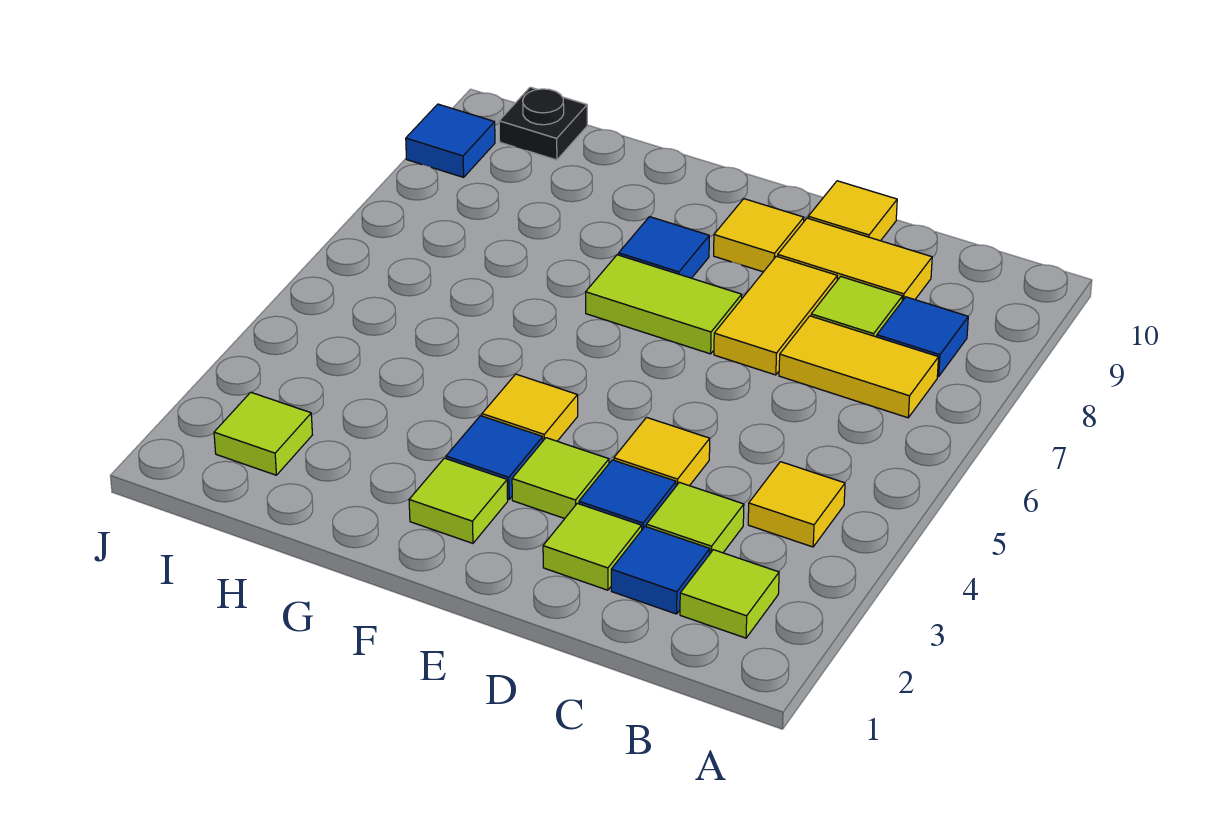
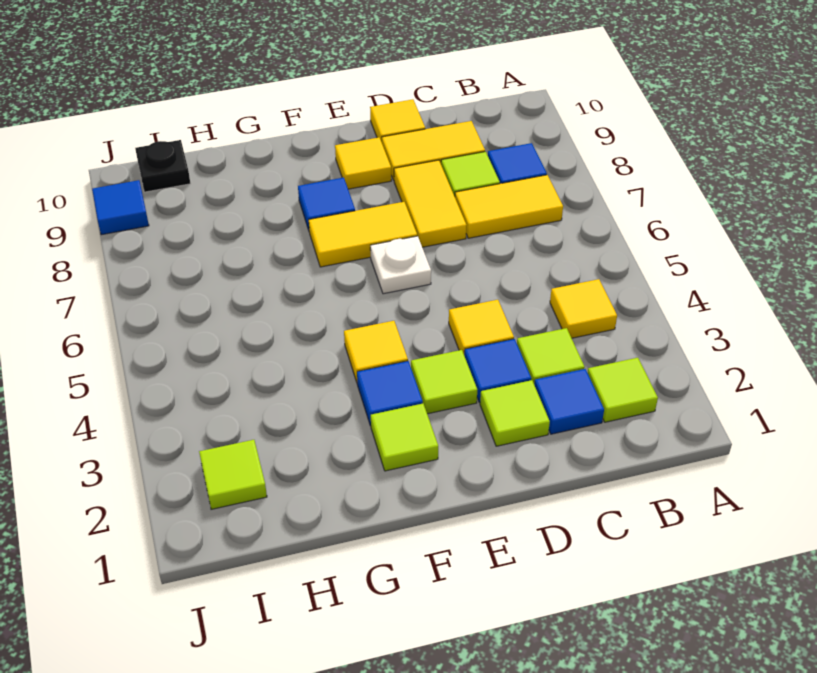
none -> white 1x1 plate [370,236,431,294]
lime 1x2 tile [586,255,742,354] -> yellow 1x2 tile [309,202,417,267]

